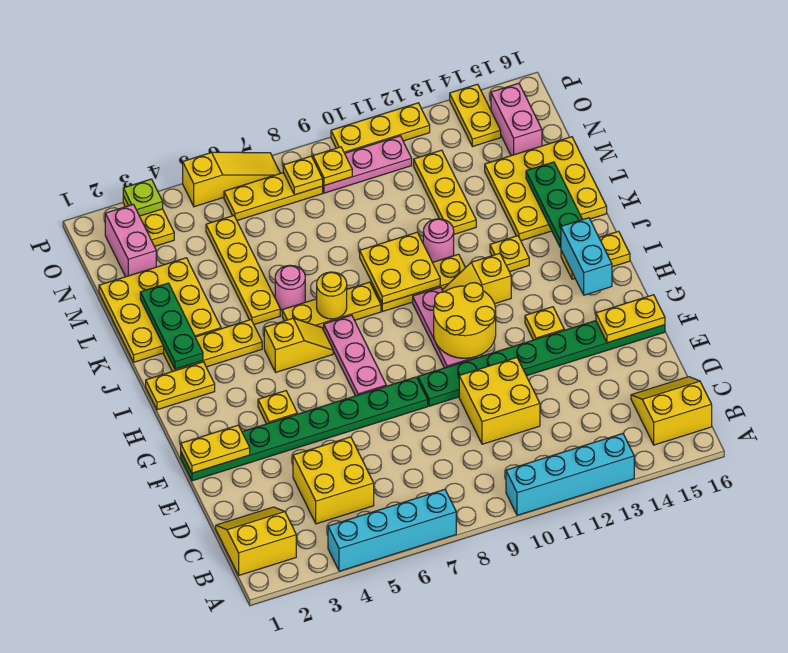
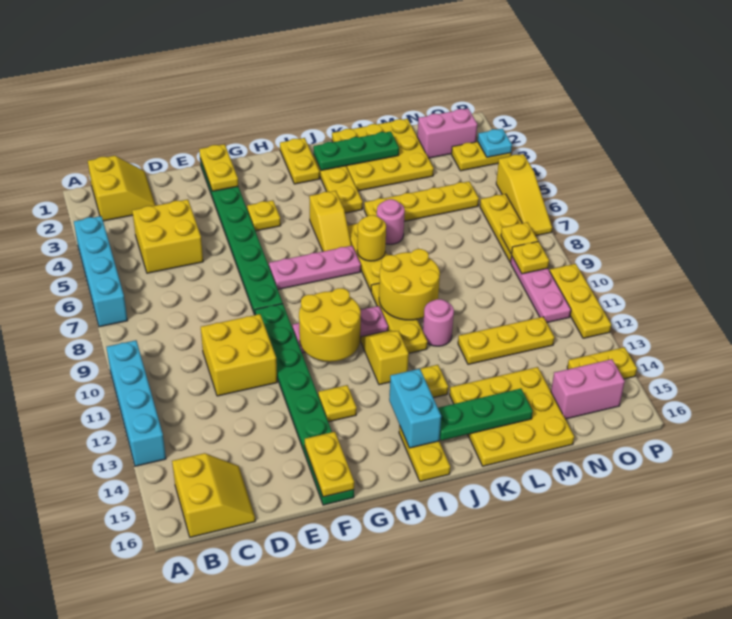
cyan 1x2 brick [561,218,612,295] -> cyan 1x2 brick turned to [389,369,441,448]
yellow 2x2 plate [360,232,440,304] -> yellow 2x2 round brick [379,249,440,320]
lime 1x1 plate [123,179,163,216] -> cyan 1x1 plate [478,129,512,157]

